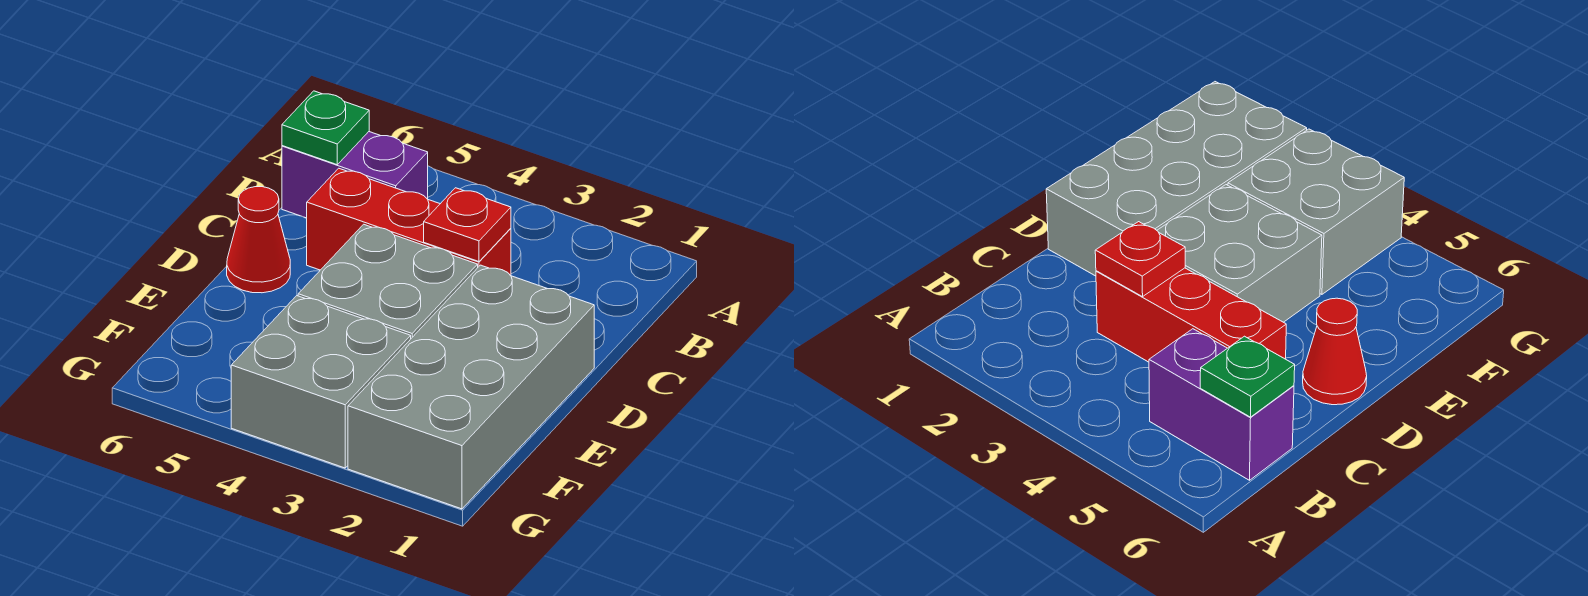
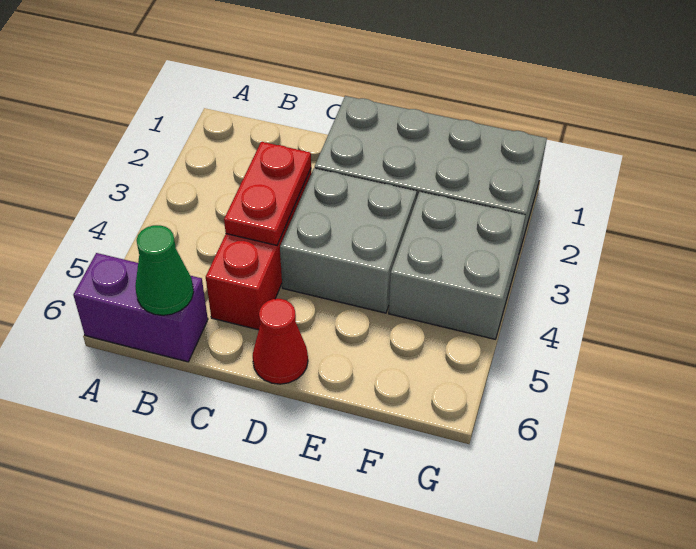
purple 1x2 brick [282,132,428,218] -> purple 1x2 brick turned to [73,253,208,362]
green 1x1 plate [282,91,369,165] -> green 1x1 cone [135,225,193,315]
red 1x1 plate [424,188,511,262] -> red 1x2 plate [224,142,311,245]

